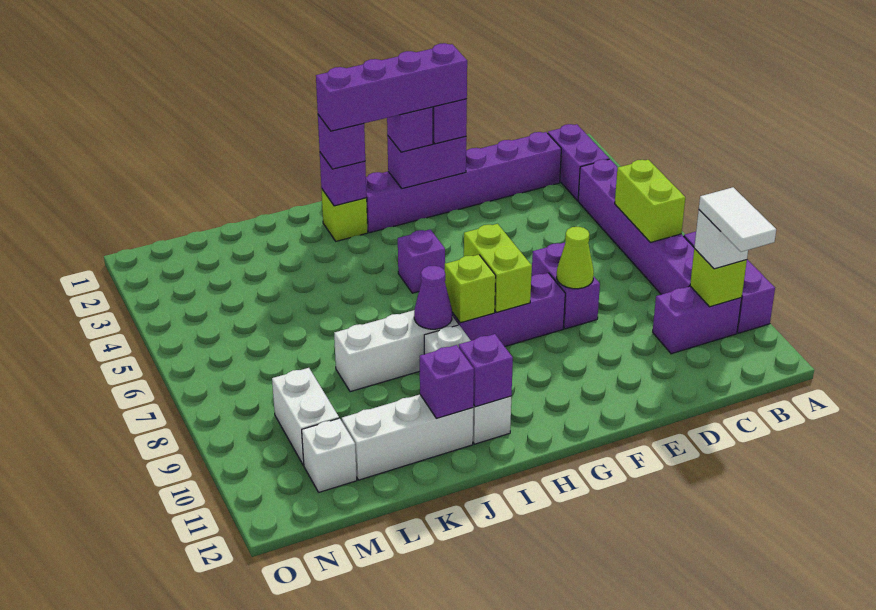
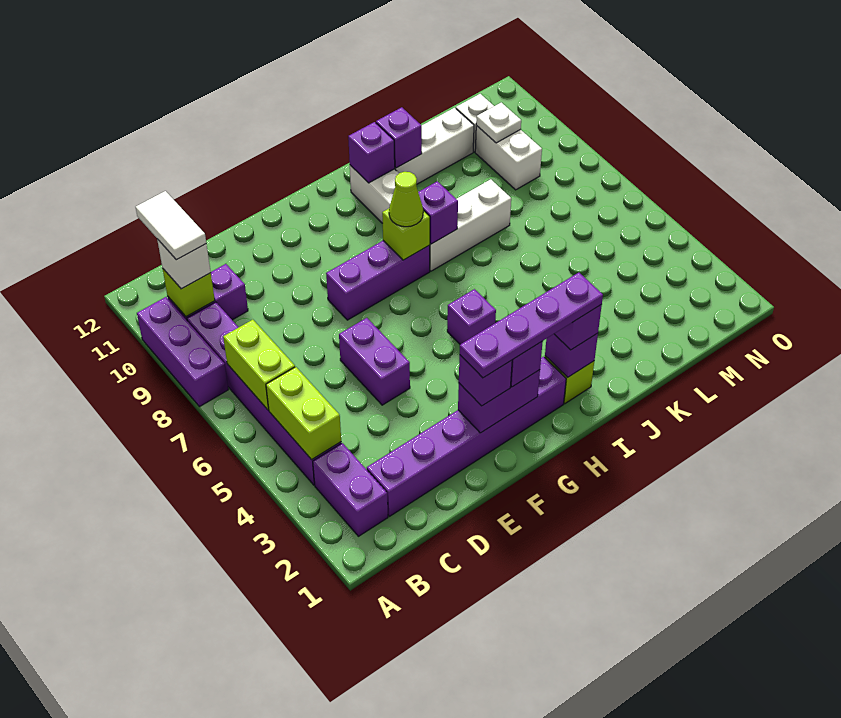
purple 1x2 brick [532,242,600,329] -> purple 1x2 brick moved to [339,318,410,405]
lime 1x1 cone [557,227,594,289] -> lime 1x1 cone moved to [389,172,423,227]
purple 1x4 brick [316,43,467,131] -> purple 1x4 plate [460,273,603,378]
lime 1x2 brick [464,224,532,312] -> lime 1x2 brick moved to [266,367,341,460]
purple 1x1 cone [414,266,452,329] -> purple 1x1 brick [418,181,458,244]
none -> white 1x1 plate [476,103,521,143]

